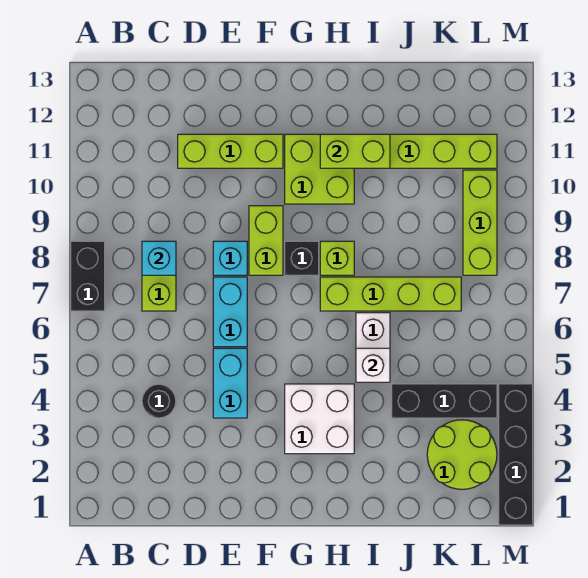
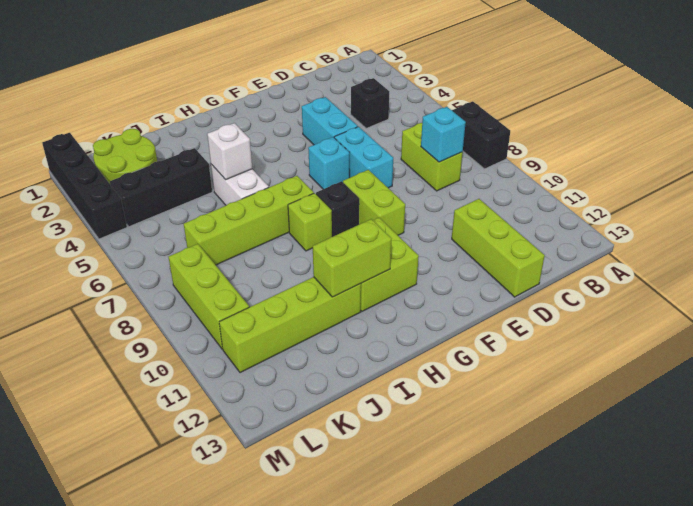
black 1x1 round brick [142,384,176,418] -> black 1x1 brick [351,78,389,128]
lime 1x3 brick [178,134,283,168] -> lime 1x3 brick turned to [452,199,545,297]
cyan 1x1 brick [213,241,247,275] -> cyan 1x1 brick moved to [308,137,350,189]
white 2x2 brick [285,384,354,454] -> none

